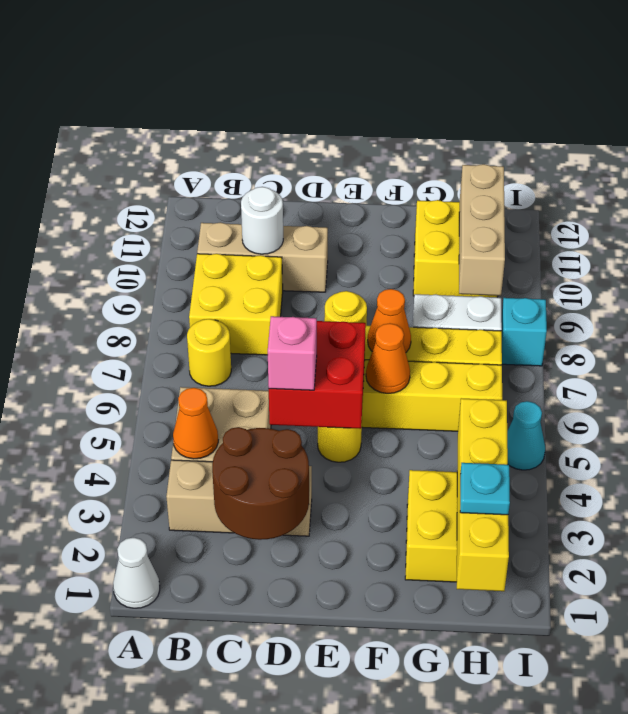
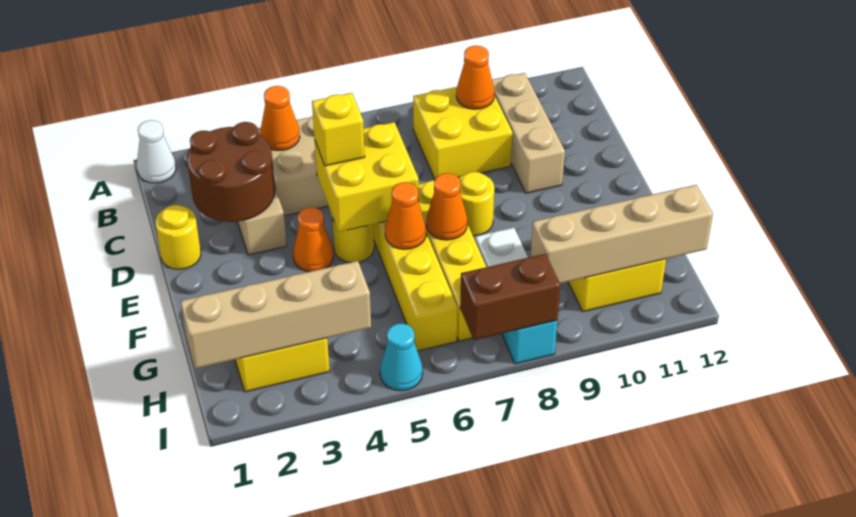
yellow 1x1 round brick [187,319,231,386] -> yellow 1x1 round brick moved to [155,205,201,270]
none -> orange 1x1 cone [456,46,495,109]
white 1x1 round brick [241,187,283,254] -> none
red 2x2 brick [269,321,366,429] -> yellow 2x2 brick [315,122,419,232]
pink 1x1 brick [268,316,317,390] -> yellow 1x1 brick [312,93,365,166]
none -> orange 1x1 cone [293,207,333,272]
yellow 1x4 brick [457,398,509,591] -> tan 1x4 brick [180,261,371,369]
cyan 1x1 plate [460,463,510,515] -> none
tan 1x3 brick [459,164,505,296] -> tan 1x4 brick [530,185,713,283]
none -> brown 1x2 brick [460,254,560,340]

